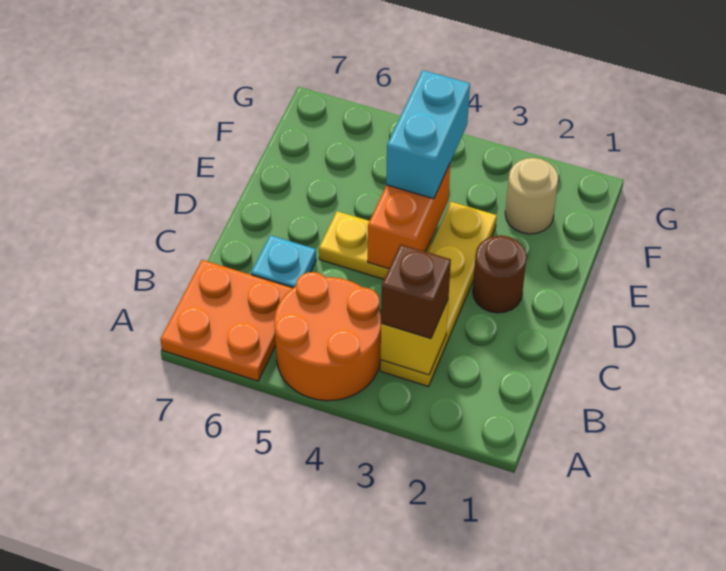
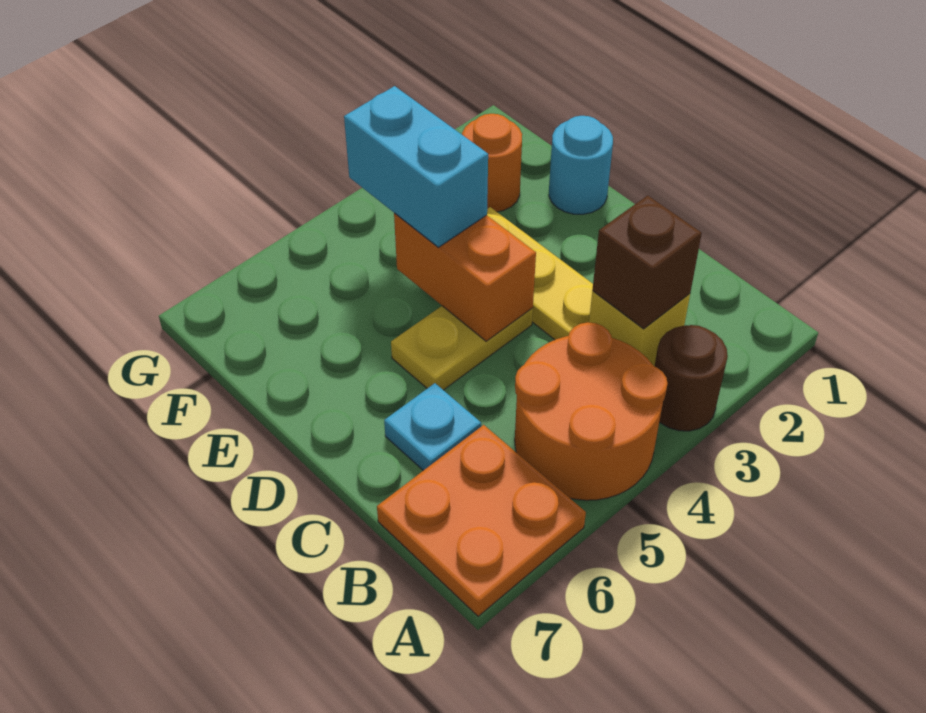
brown 1x1 round brick [473,235,526,313] -> brown 1x1 round brick moved to [655,325,728,431]
none -> cyan 1x1 round brick [549,116,613,214]
tan 1x1 round brick [505,158,558,234] -> orange 1x1 round brick [462,114,522,212]

